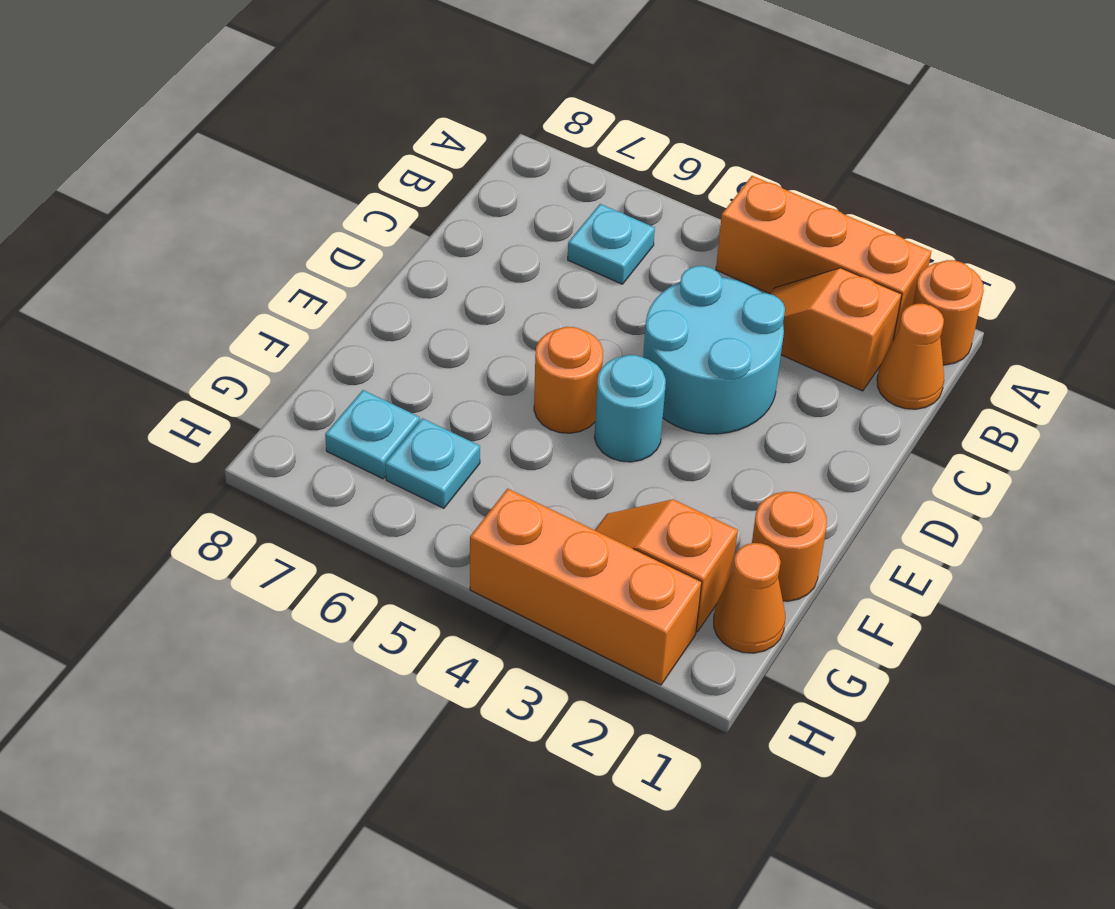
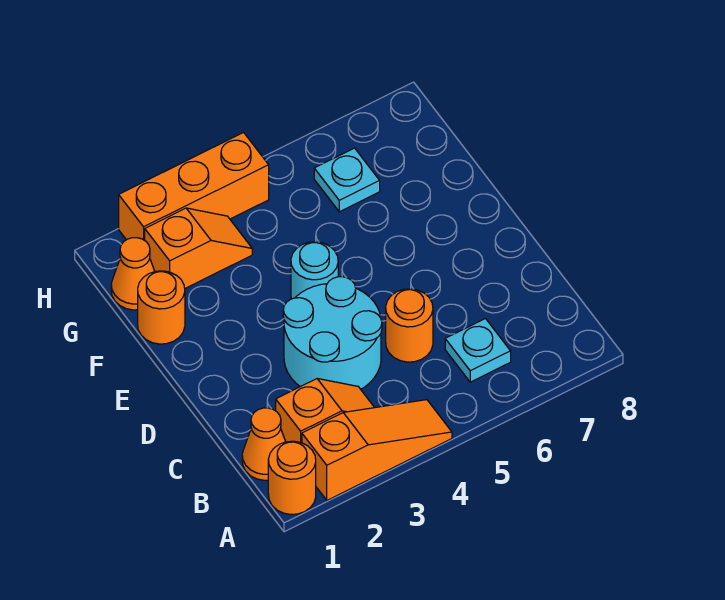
orange 1x3 brick [716,176,931,340] -> orange 1x3 slope [302,400,452,500]
orange 1x1 round brick [534,327,603,433] -> orange 1x1 round brick moved to [386,289,433,362]
cyan 1x1 plate [325,390,420,479] -> none

